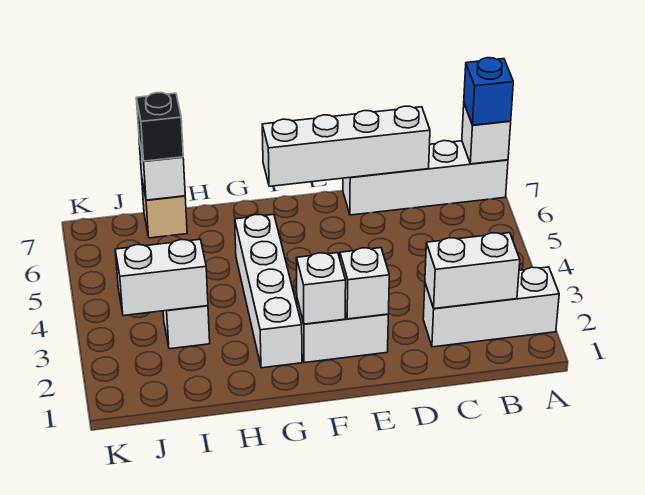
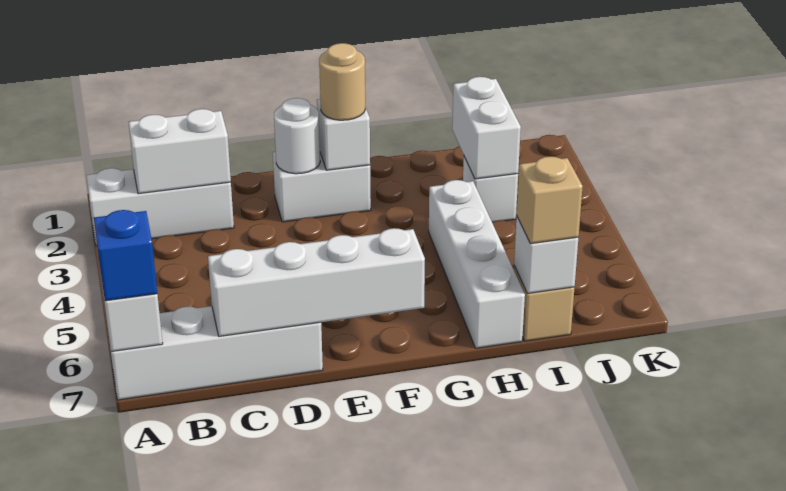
white 1x1 brick [340,248,389,319] -> white 1x1 round brick [274,98,320,174]
none -> tan 1x1 round brick [319,43,365,120]
white 1x4 brick [235,214,302,368] -> white 1x4 brick moved to [429,180,525,348]
white 1x2 brick [115,239,208,316] -> white 1x2 brick turned to [452,77,521,179]
black 1x1 brick [136,93,183,161] -> tan 1x1 brick [517,156,583,244]

